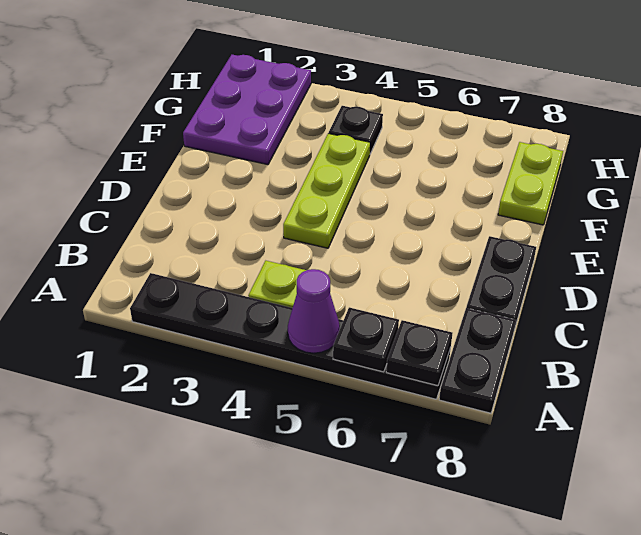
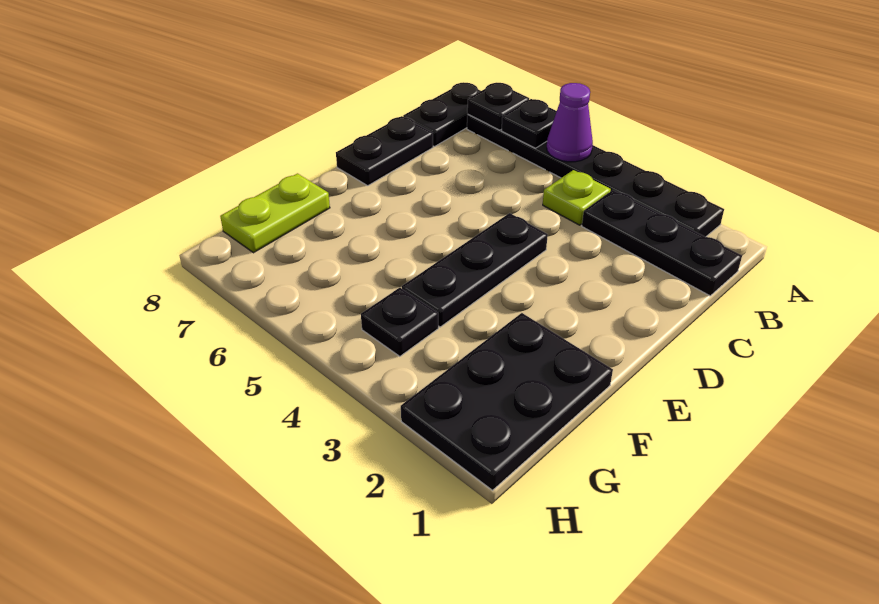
none -> black 1x3 plate [582,190,742,296]
lime 1x3 plate [283,133,370,248] -> black 1x3 plate [402,213,548,327]
purple 2x3 plate [183,55,311,165] -> black 2x3 plate [401,313,613,490]

